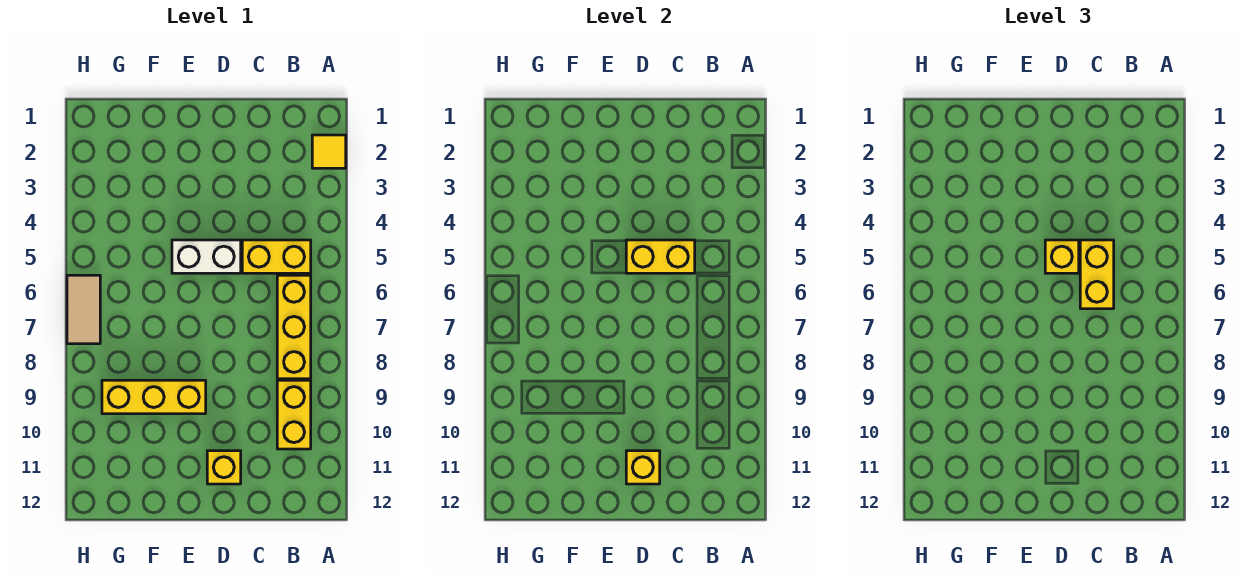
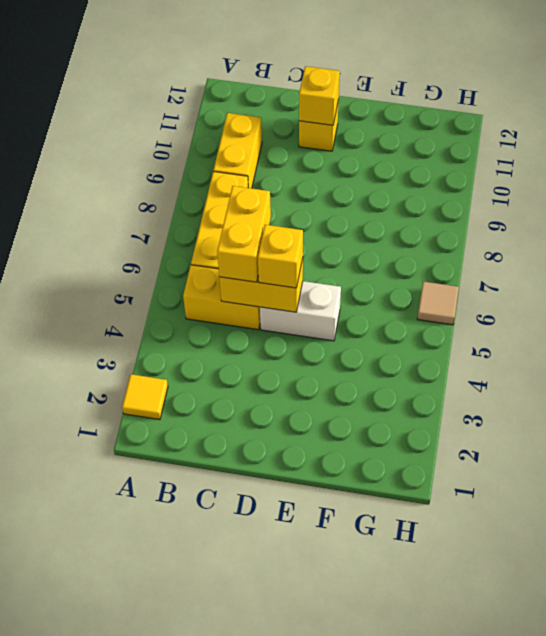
yellow 1x3 brick [102,380,206,414] -> none
tan 1x2 tile [67,275,100,344] -> tan 1x1 tile [417,281,459,325]

